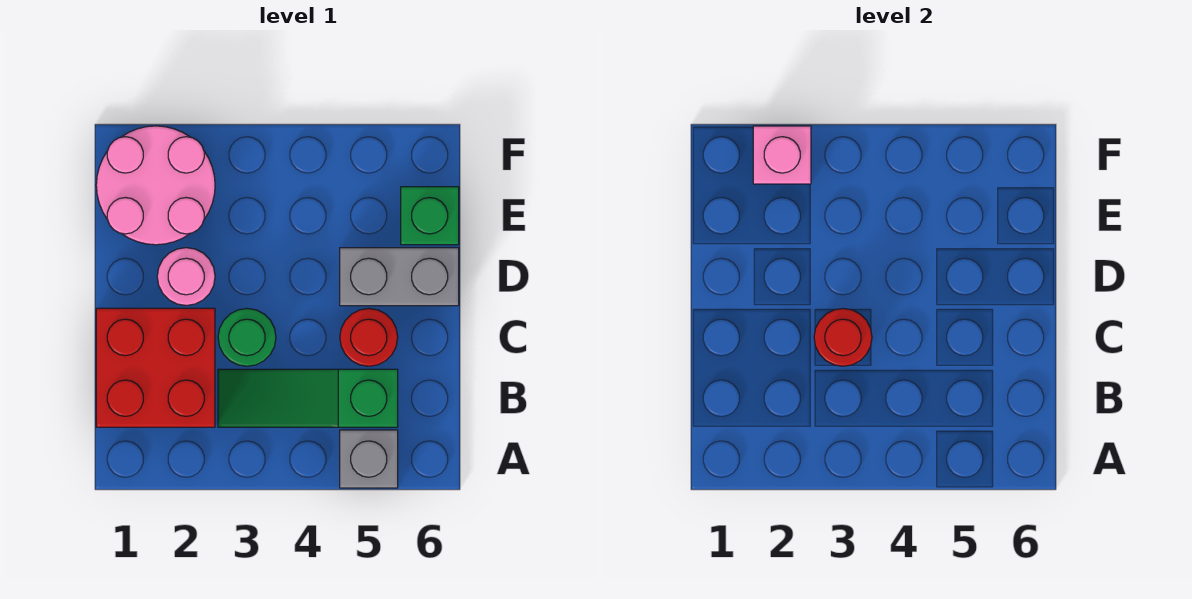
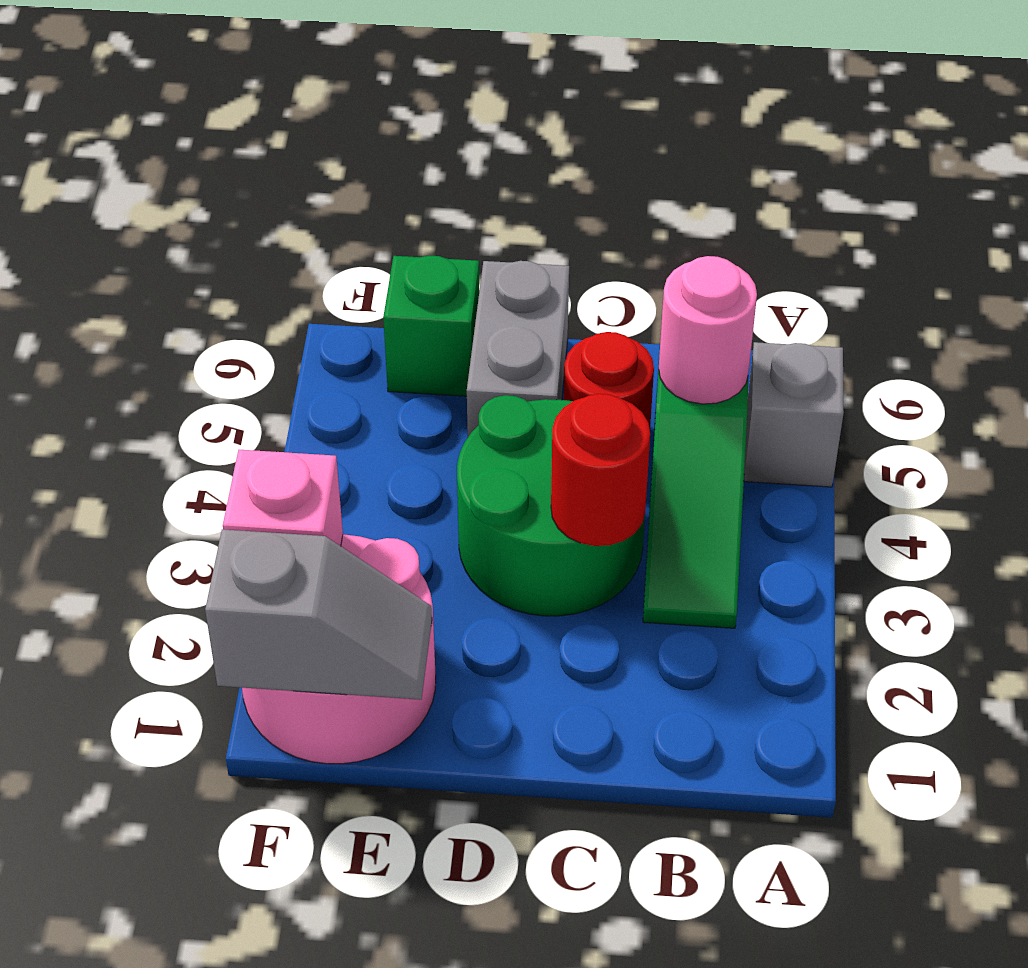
red 2x2 brick [96,308,215,427] -> none
green 1x1 round brick [218,309,276,366] -> green 2x2 round brick [457,395,645,616]
pink 1x1 round brick [157,248,215,305] -> pink 1x1 round brick moved to [659,256,757,404]
none -> grey 1x2 slope [205,529,432,700]

